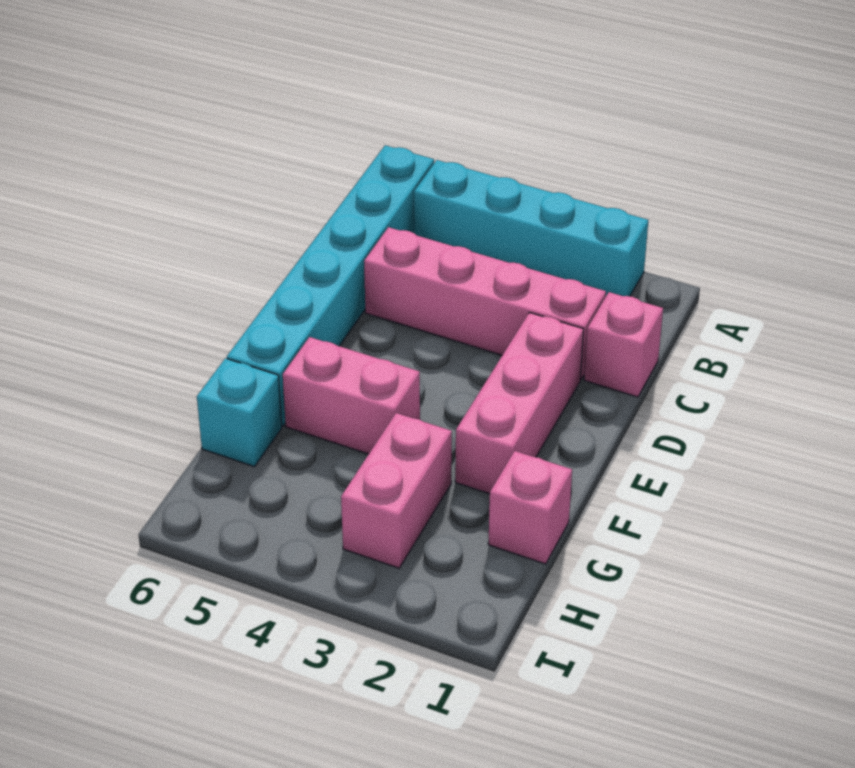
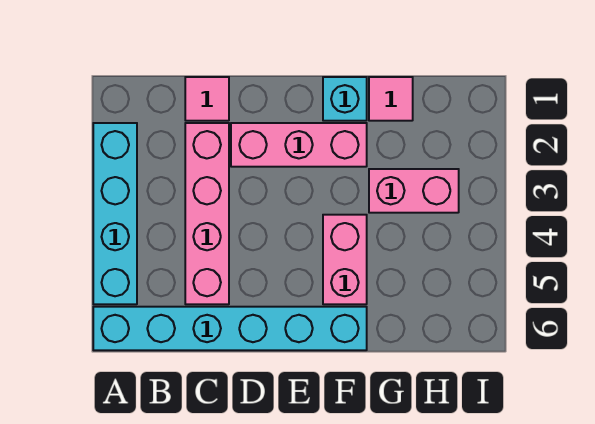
pink 1x1 brick [584,292,663,397] -> pink 1x1 tile [185,77,229,121]
pink 1x1 brick [488,451,572,564] -> pink 1x1 tile [369,77,413,121]
cyan 1x1 brick [197,358,282,467] -> cyan 1x1 brick moved to [323,77,367,121]

